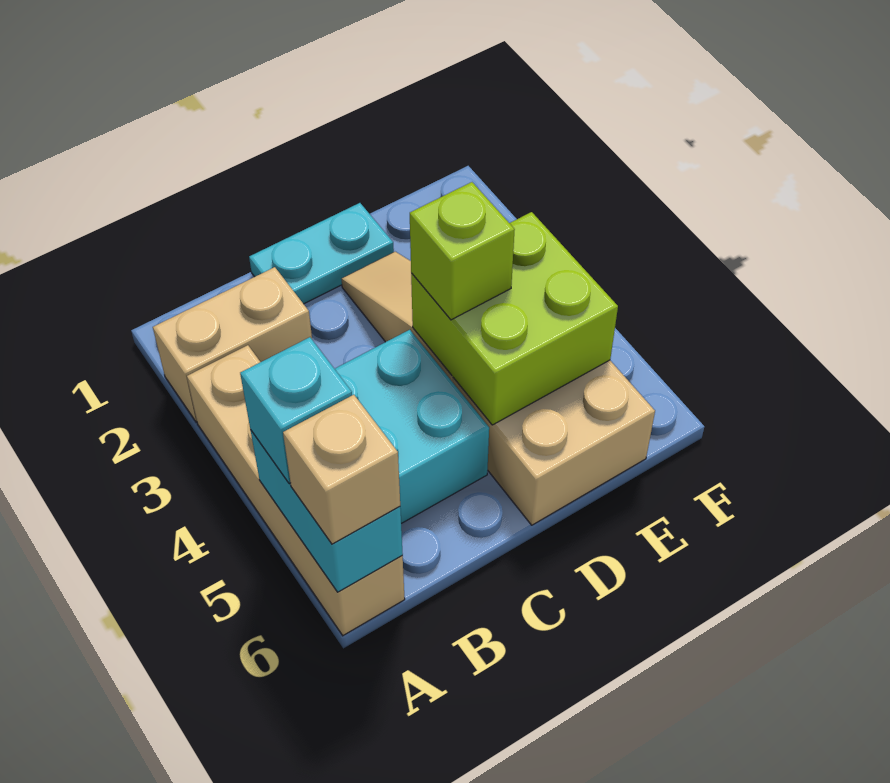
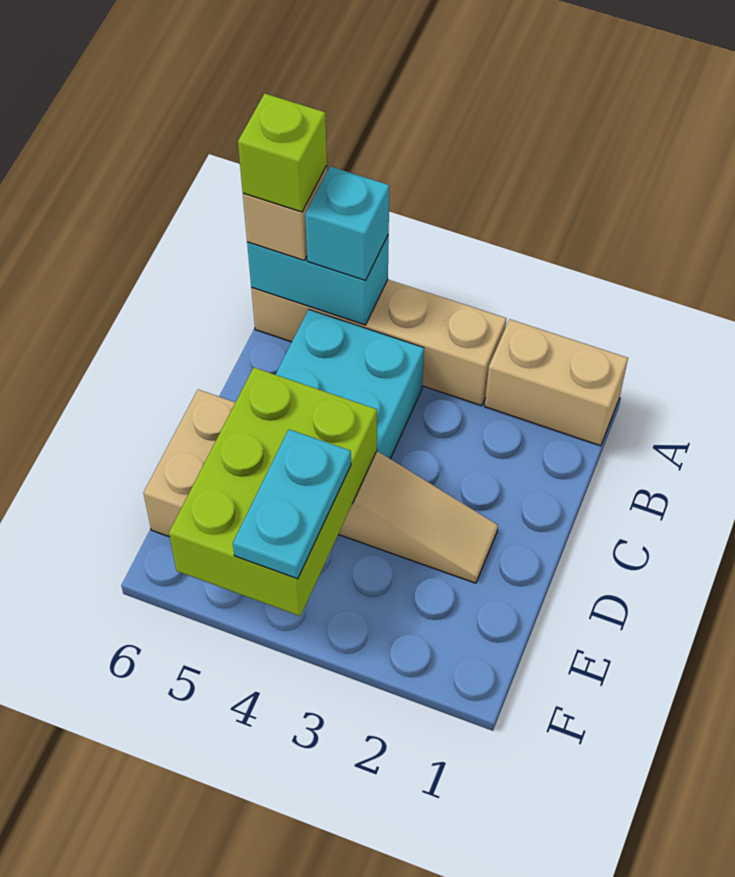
tan 1x2 brick [153,267,312,422] -> tan 1x2 brick turned to [485,319,628,446]
cyan 1x2 plate [249,203,394,304] -> cyan 1x2 plate moved to [233,430,351,579]
lime 2x2 brick [411,212,618,425] -> lime 2x3 brick [169,367,377,616]
lime 1x1 brick [410,182,515,320] -> lime 1x1 brick moved to [238,94,327,212]

